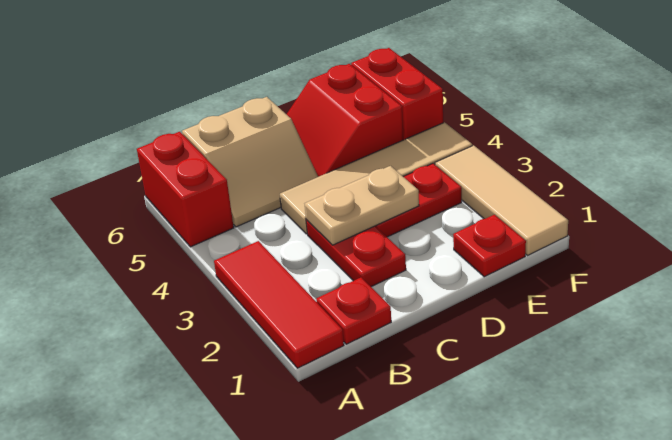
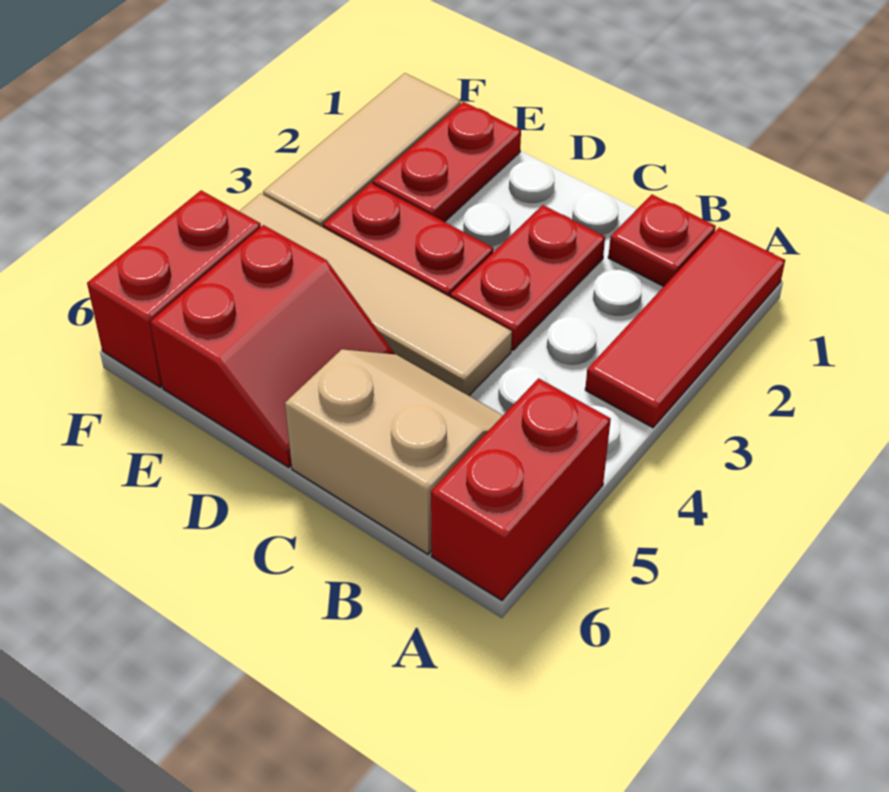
tan 1x2 plate [305,166,419,245] -> none
red 1x1 plate [453,215,526,277] -> red 1x2 plate [373,102,521,222]

